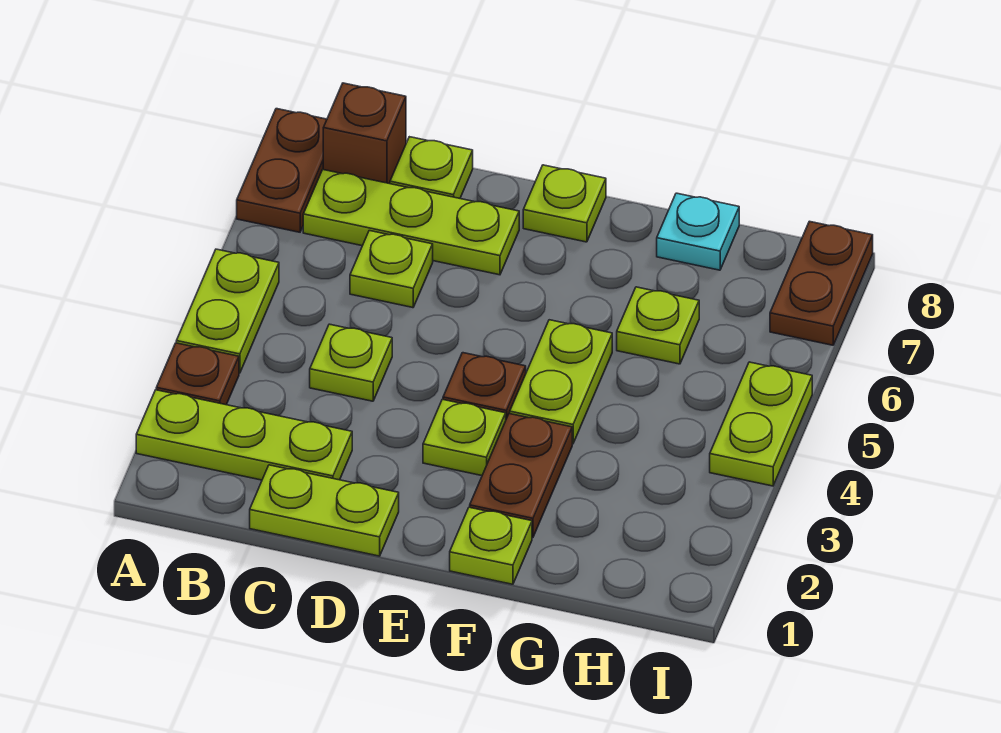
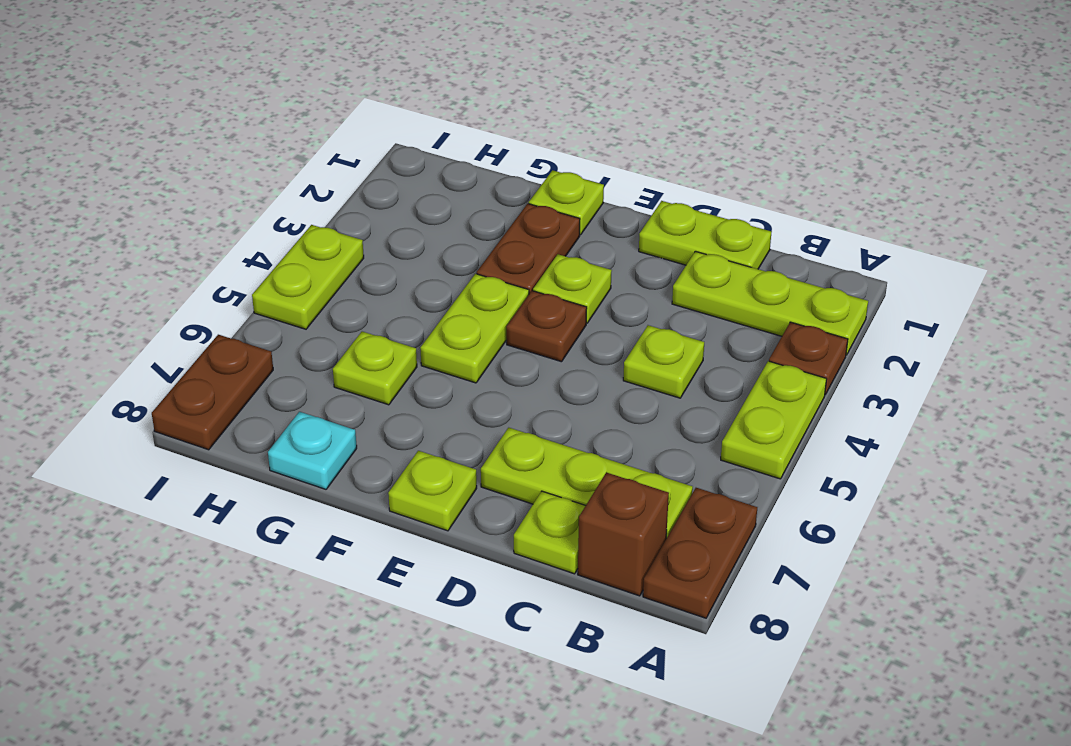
lime 1x1 plate [350,231,433,308] -> none

